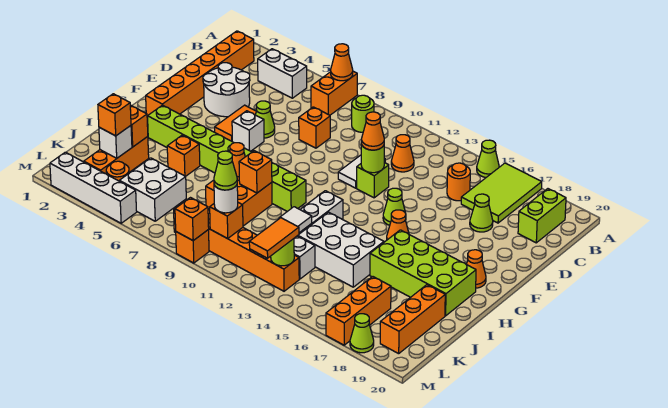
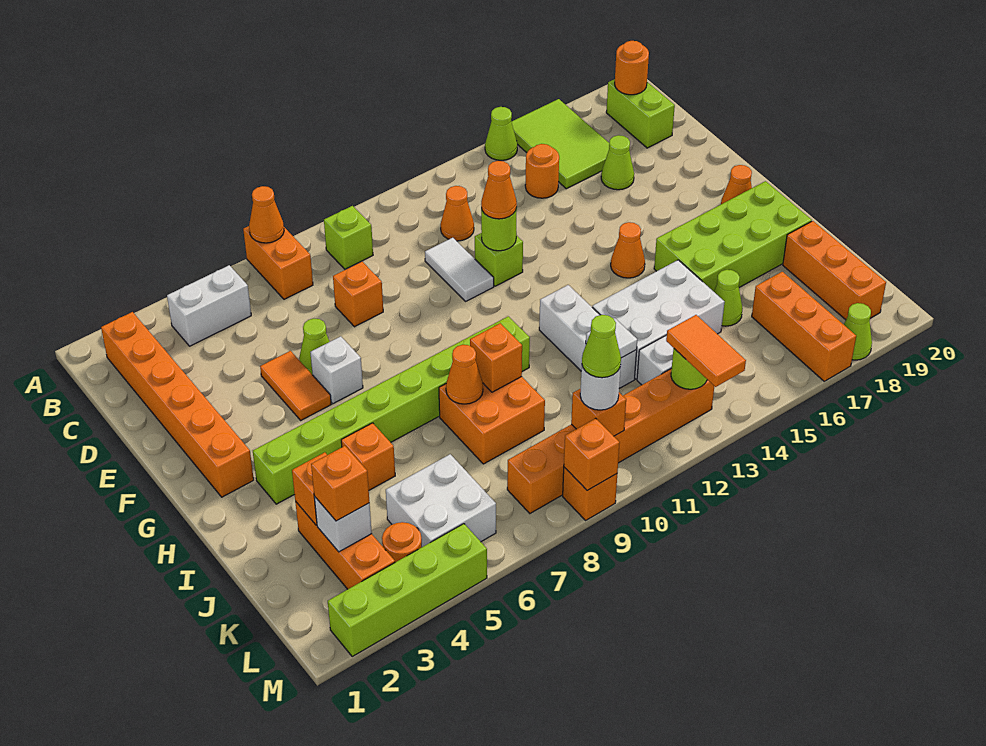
lime 1x1 round brick [352,95,374,132] -> lime 1x1 brick [324,206,373,269]
none -> orange 1x1 round brick [615,41,649,95]
white 2x2 round brick [203,63,250,117] -> none
lime 1x1 cone [383,188,406,225] -> lime 1x1 cone moved to [714,270,743,326]
white 1x4 brick [50,152,137,223] -> lime 1x4 brick [328,524,487,656]

